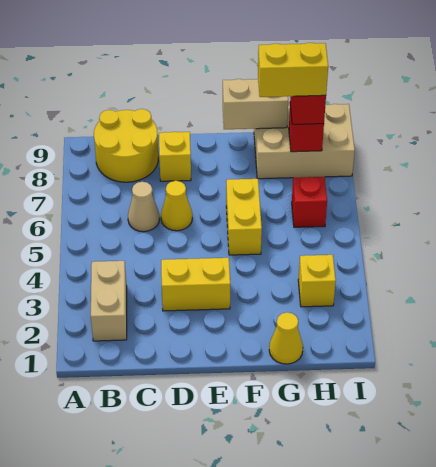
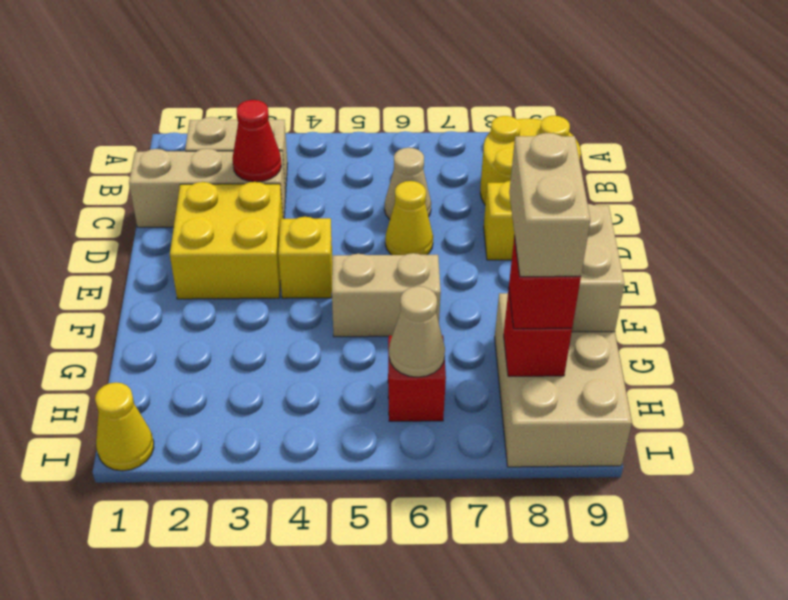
none -> tan 1x3 brick [129,149,286,227]
none -> red 1x1 cone [232,100,281,182]
yellow 1x2 brick [161,258,230,311] -> yellow 2x2 brick [170,182,283,299]
yellow 1x2 brick [226,179,262,255] -> tan 1x2 brick [332,253,441,337]
yellow 1x1 cone [269,312,303,364] -> yellow 1x1 cone moved to [95,382,154,471]
yellow 1x2 brick [258,43,328,97] -> tan 1x2 brick [509,133,590,277]
yellow 1x1 brick [298,255,336,307] -> yellow 1x1 brick moved to [278,217,332,298]
none -> tan 1x1 cone [389,286,445,377]

